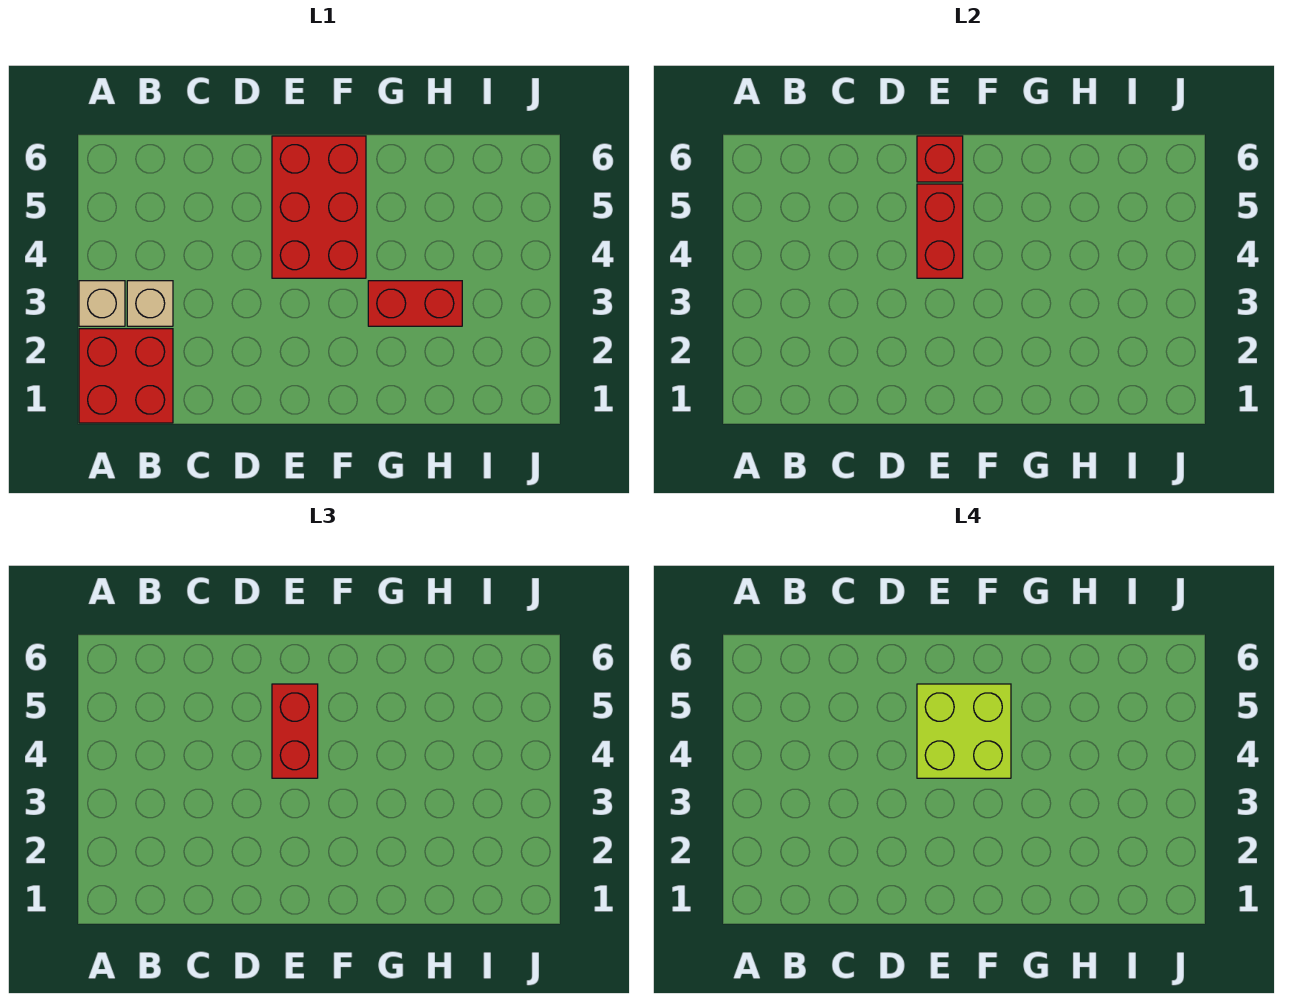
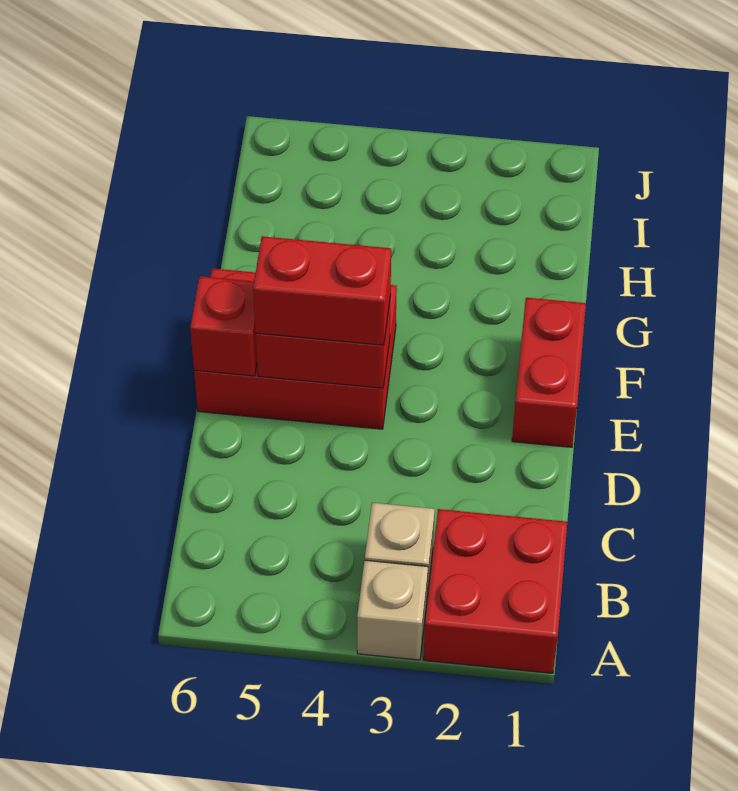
lime 2x2 brick [917,684,1011,778] -> none
red 1x2 brick [368,281,462,326] -> red 1x2 brick moved to [512,298,586,447]

